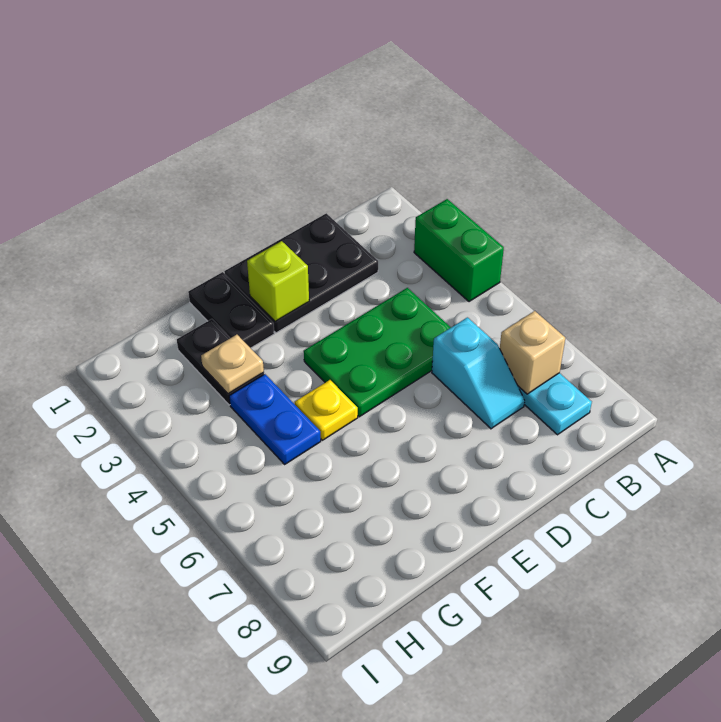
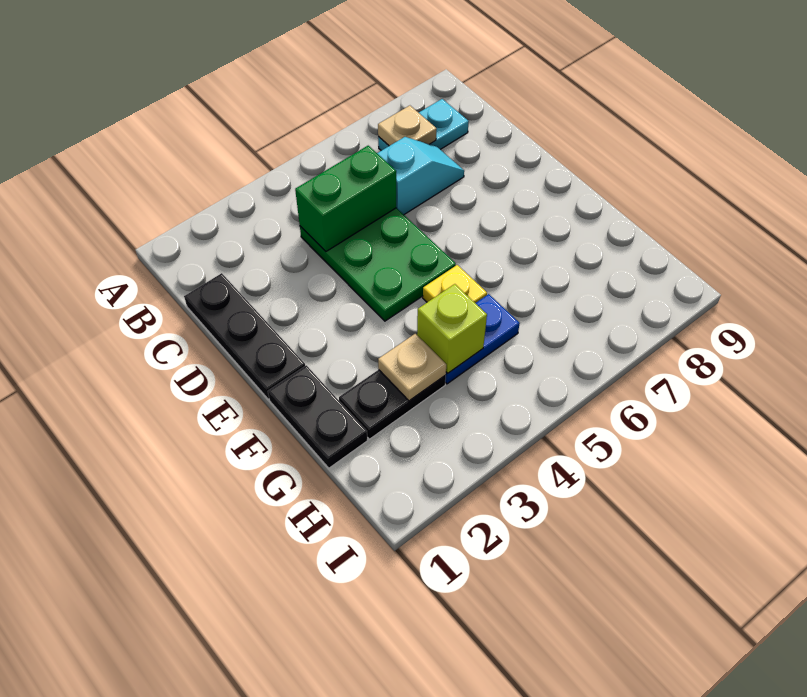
green 1x2 brick [414,199,504,302] -> green 1x2 brick moved to [295,146,396,251]
tan 1x1 brick [500,311,565,394] -> tan 1x1 plate [378,106,437,146]
black 2x3 plate [224,213,378,333] -> black 1x3 plate [184,273,305,399]
lime 1x1 brick [247,241,309,321] -> lime 1x1 brick moved to [417,284,487,373]
black 1x2 plate [188,272,274,348] -> black 1x2 plate turned to [268,365,368,468]

